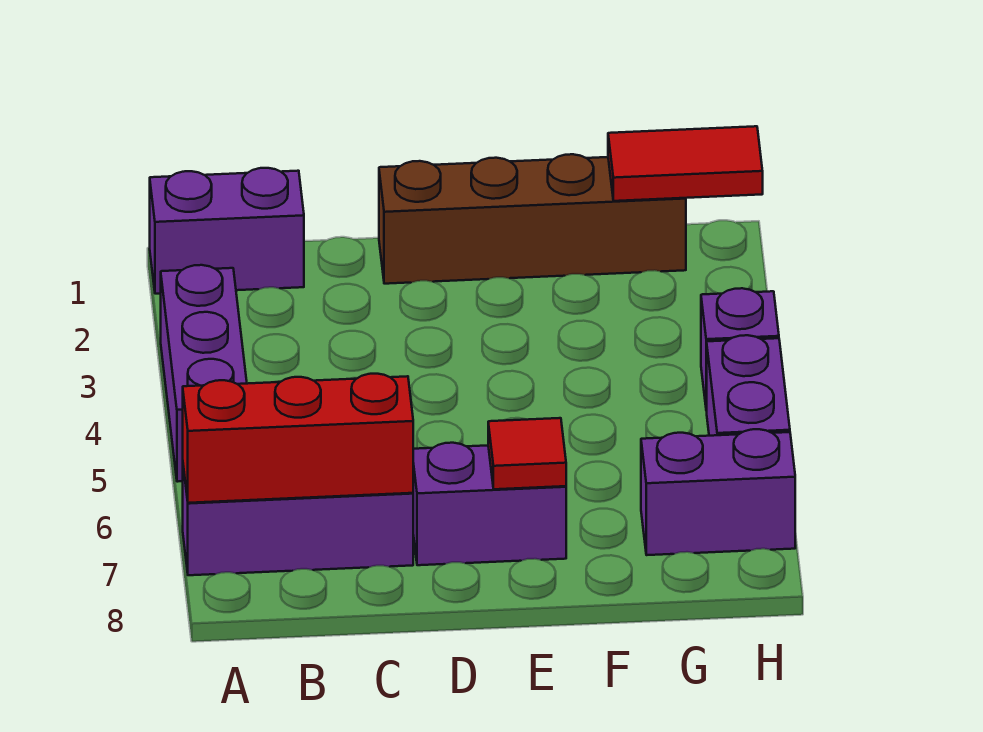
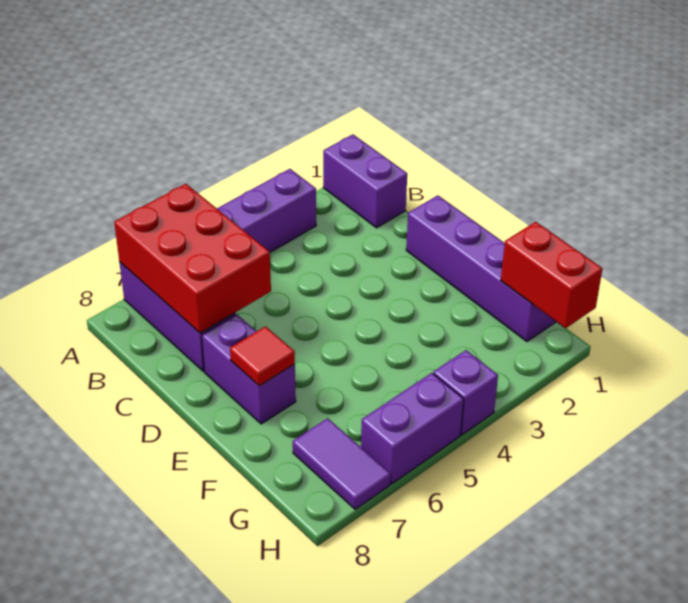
red 1x3 brick [183,374,413,503] -> red 2x3 brick [114,184,271,333]
brown 1x4 brick [379,154,686,284] -> purple 1x4 brick [406,195,556,341]
red 1x2 tile [608,126,763,201] -> red 1x2 brick [501,222,602,328]
purple 1x2 brick [641,429,795,555] -> purple 1x2 tile [293,418,391,509]

